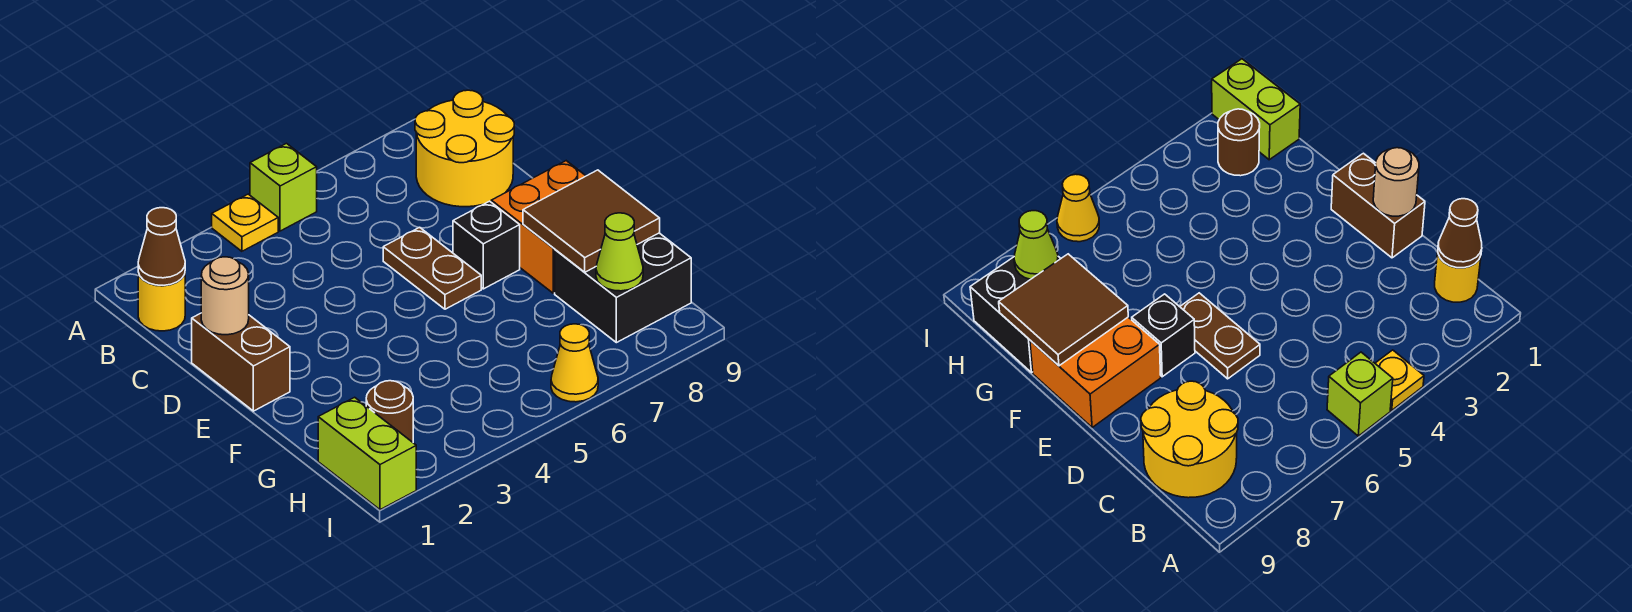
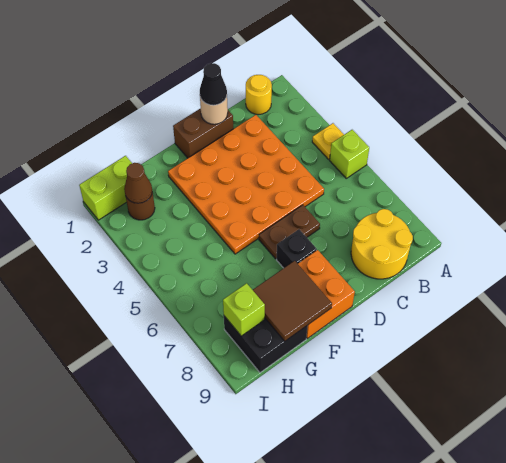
brown 1x1 cone [138,208,185,285] -> brown 1x1 cone moved to [124,163,152,203]
none -> orange 4x4 plate [168,115,324,254]
none -> black 1x1 cone [200,63,227,105]
lime 1x1 cone [596,213,643,291] -> lime 1x1 brick [223,283,265,336]
yellow 1x1 cone [551,324,598,402] -> none

